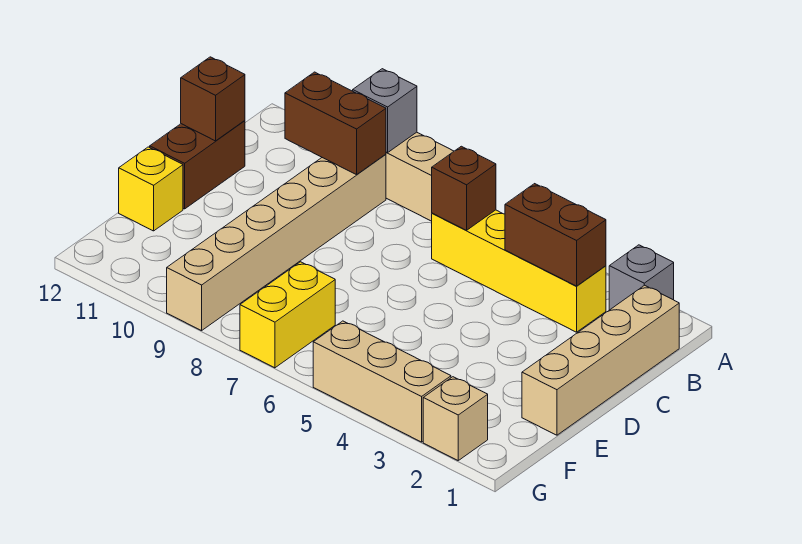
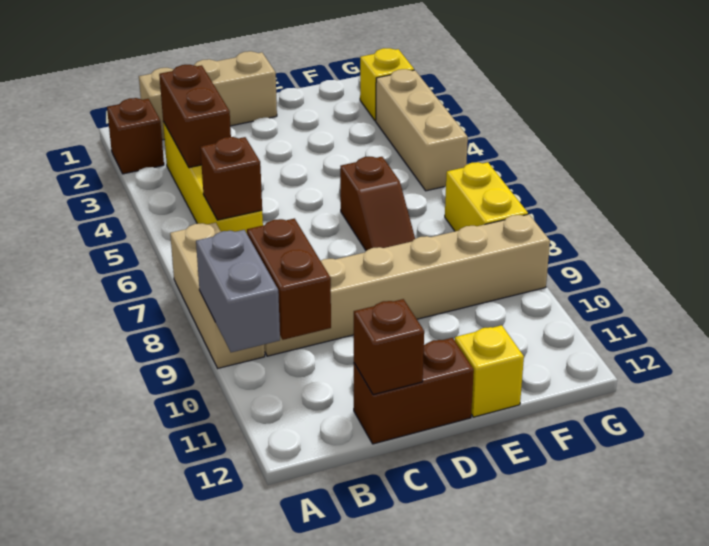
grey 1x1 brick [609,245,674,310] -> brown 1x1 brick [107,98,164,174]
grey 1x1 brick [353,69,417,153] -> grey 1x2 brick [196,230,280,352]
tan 1x4 brick [522,285,679,435] -> tan 1x3 brick [139,51,277,140]
none -> brown 1x2 slope [340,157,415,251]
yellow 1x2 brick [240,262,335,368] -> yellow 1x2 brick turned to [445,162,528,231]
tan 1x1 brick [423,377,488,460] -> yellow 1x1 brick [360,48,414,121]

